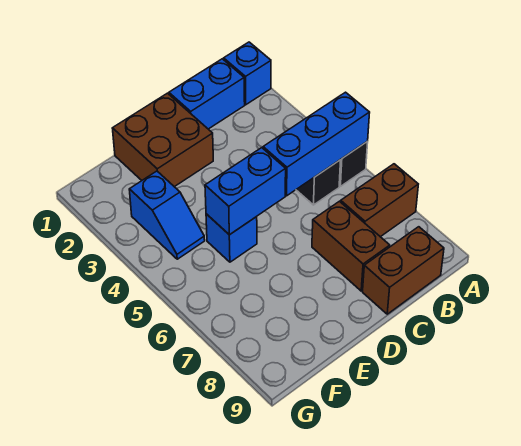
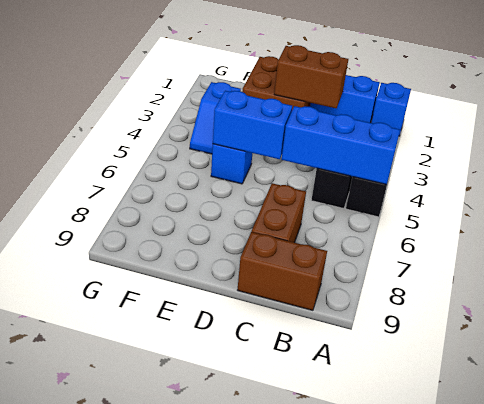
brown 1x2 brick [341,164,418,237] -> brown 1x2 brick moved to [274,45,348,108]

